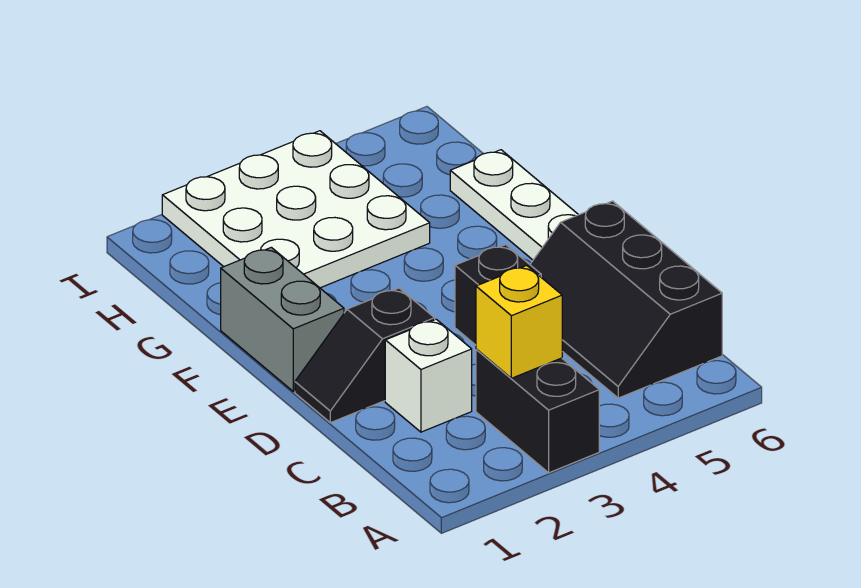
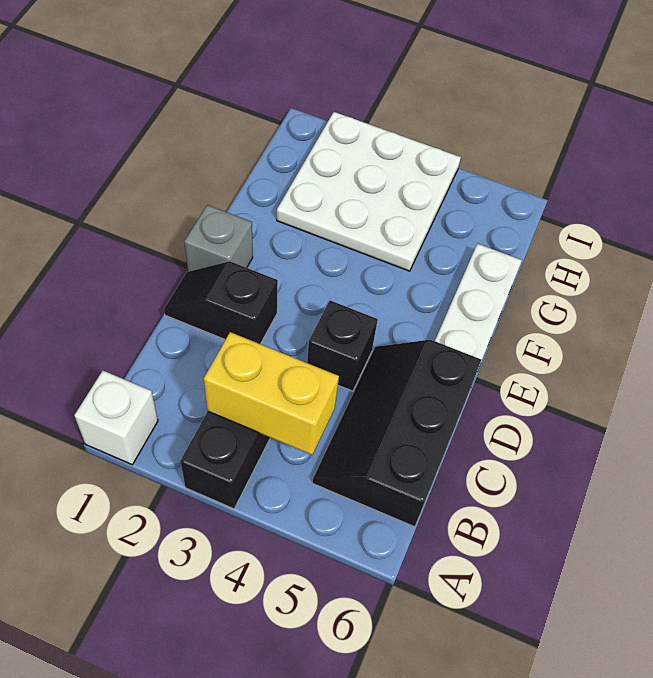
yellow 1x1 brick [476,266,562,378] -> yellow 1x2 brick [204,332,339,455]
white 1x1 brick [385,319,472,432] -> white 1x1 brick moved to [74,371,158,465]
grey 1x2 brick [221,247,344,391] -> grey 1x1 brick [184,205,253,272]

